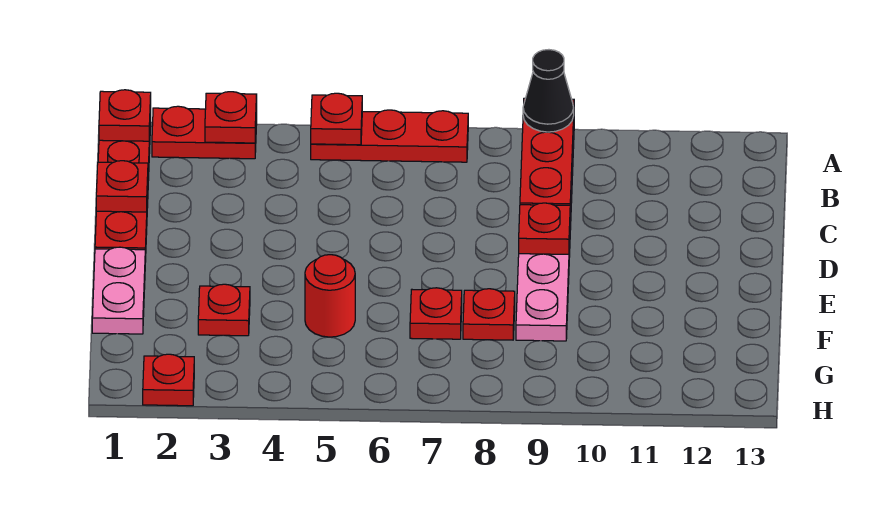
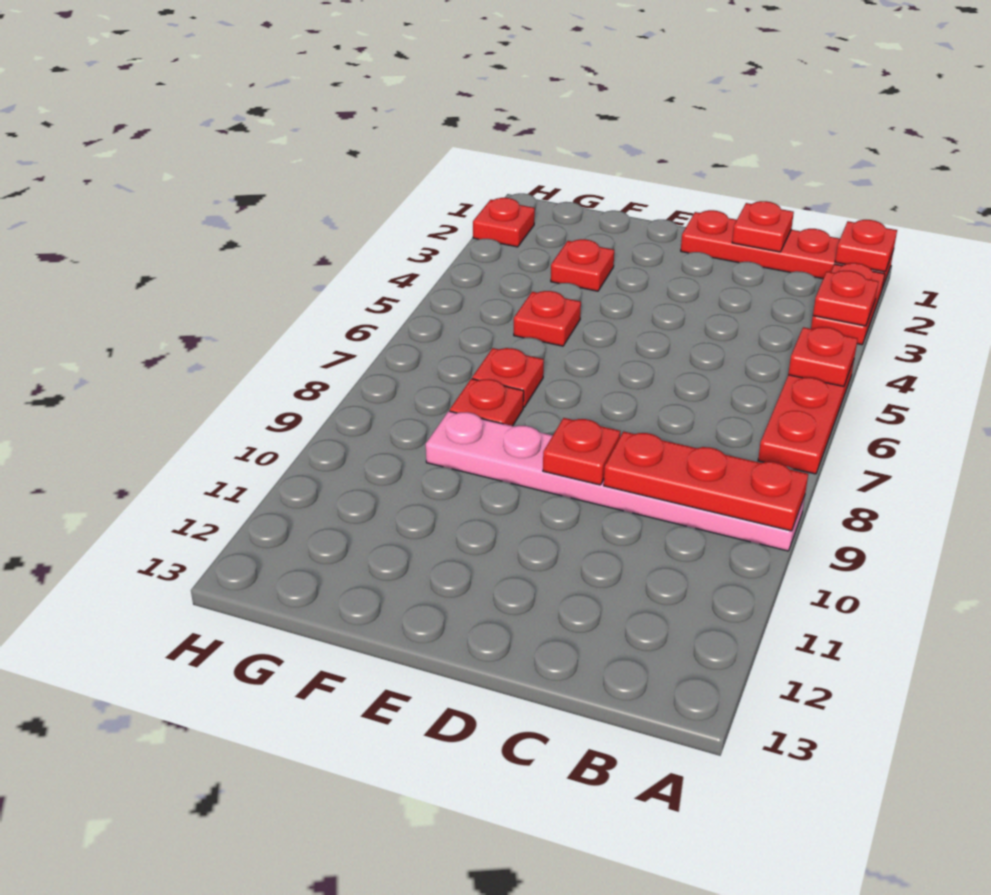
black 1x1 cone [523,50,574,132] -> none
pink 1x2 plate [92,247,145,334] -> none
red 1x1 round brick [305,255,355,337] -> red 1x1 plate [514,291,581,346]

